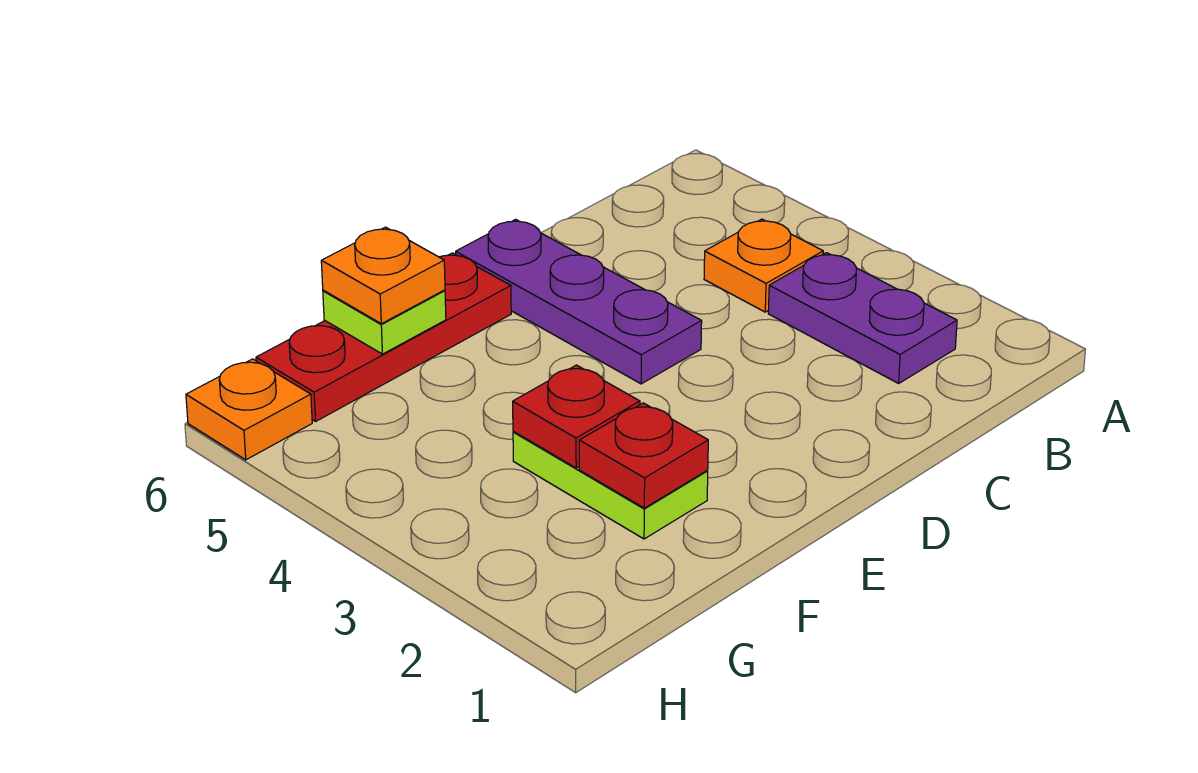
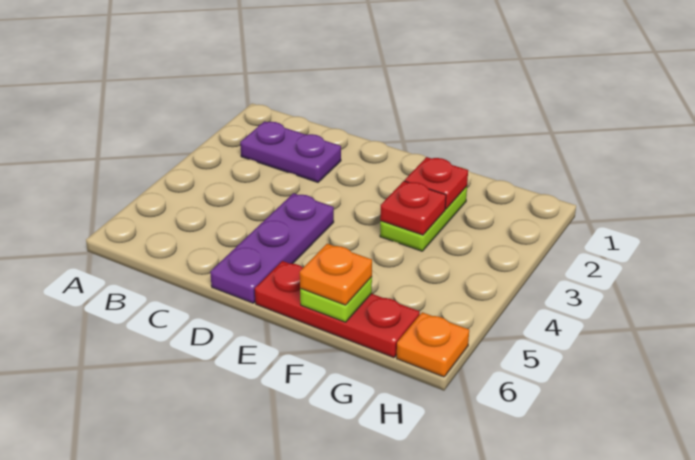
purple 1x2 plate [768,253,957,383] -> purple 1x2 plate turned to [240,121,341,182]
orange 1x1 plate [704,219,823,312] -> none

